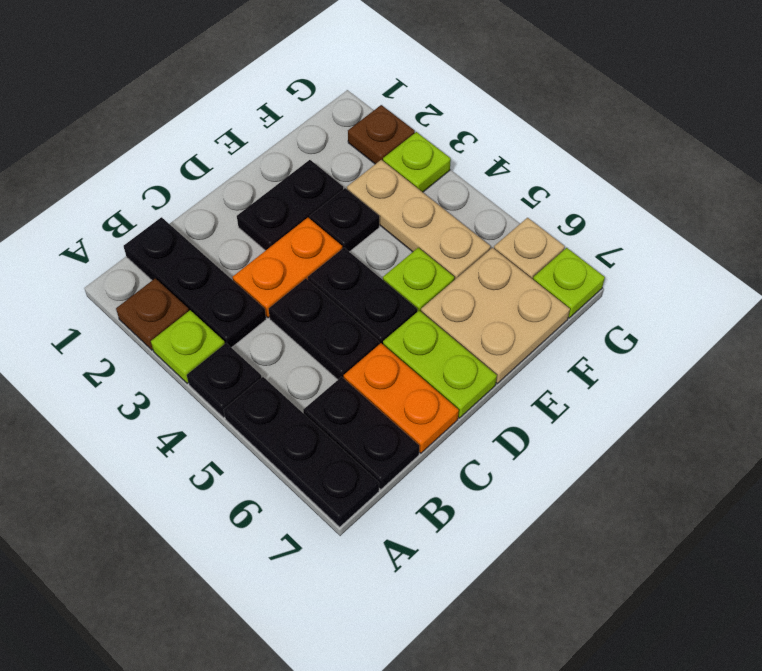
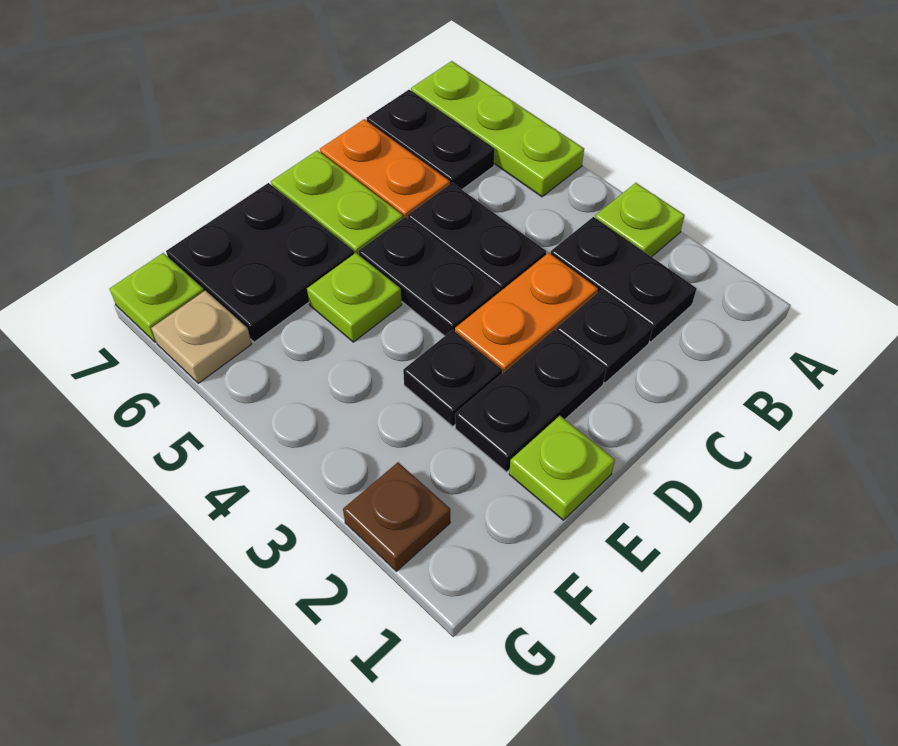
brown 1x1 plate [116,278,189,350] -> none
black 1x1 plate [187,343,262,418] -> black 1x1 plate moved to [556,290,653,383]
black 1x3 plate [224,377,379,527] -> lime 1x3 plate [411,61,584,197]
black 1x3 plate [124,217,266,348] -> black 1x2 plate [551,217,697,342]
tan 2x2 plate [421,248,570,384] -> black 2x2 plate [166,183,354,342]
tan 1x3 plate [347,160,491,280] -> none
lime 1x1 plate [383,132,451,192] -> lime 1x1 plate moved to [509,416,615,520]

